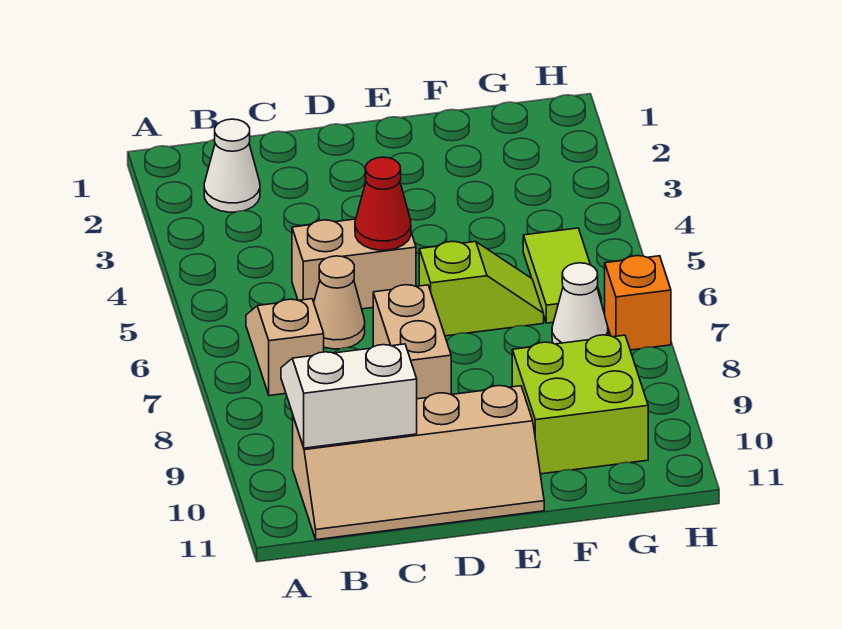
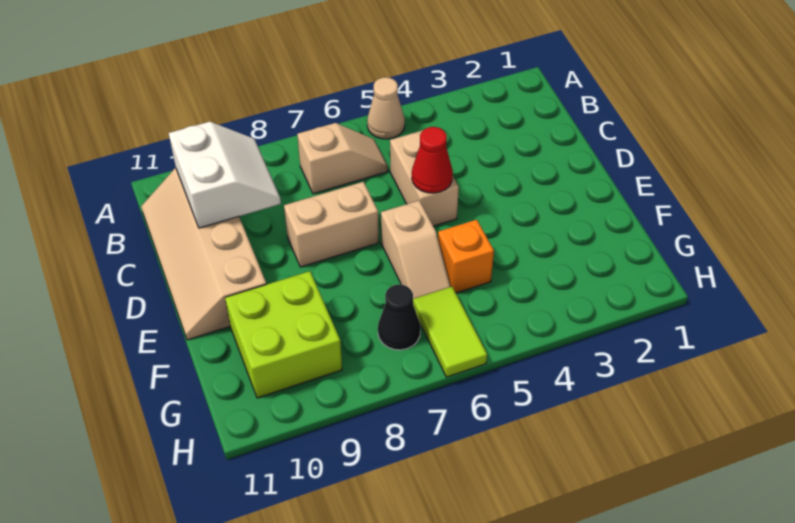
white 1x1 cone [204,119,260,212] -> none
tan 1x1 cone [314,256,365,349] -> tan 1x1 cone moved to [367,77,405,139]
lime 1x2 slope [419,241,544,336] -> tan 1x2 slope [381,200,450,299]
lime 1x2 tile [523,228,601,323] -> lime 1x2 tile turned to [413,287,487,377]
white 1x1 cone [552,263,608,344] -> black 1x1 cone [378,284,420,350]
orange 1x1 brick [605,256,671,350] -> orange 1x1 brick moved to [438,220,494,293]

